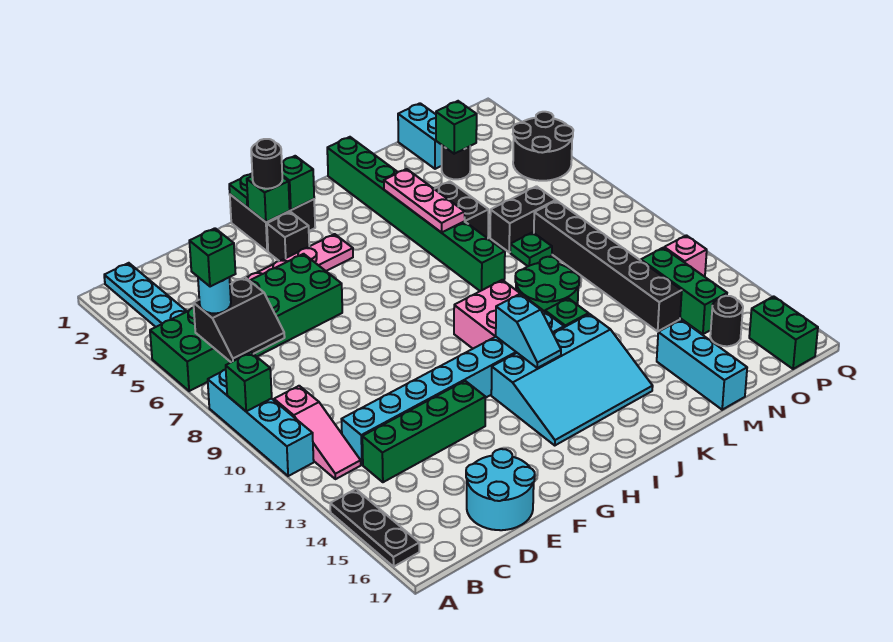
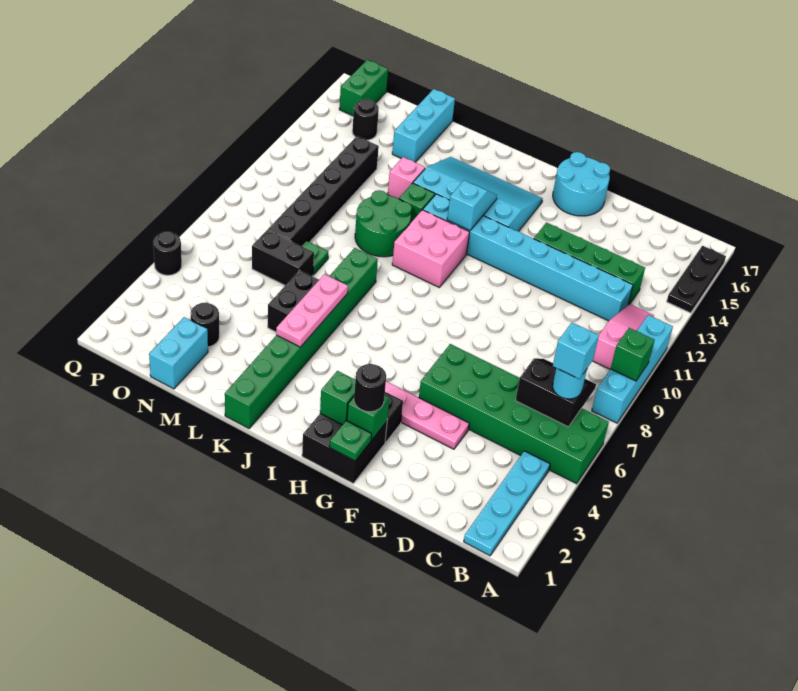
green 1x1 brick [189,228,236,287] -> cyan 1x1 brick [553,323,599,379]
cyan 2x2 round brick [466,449,535,530] -> cyan 2x2 round brick moved to [553,152,610,216]
green 1x1 brick [436,101,477,154] -> none
green 1x3 brick [641,248,727,334] -> none
black 2x2 round brick [513,112,573,181] -> black 1x1 round brick [153,232,182,275]
pink 1x1 brick [664,235,707,277] -> pink 1x1 brick moved to [388,157,425,199]

